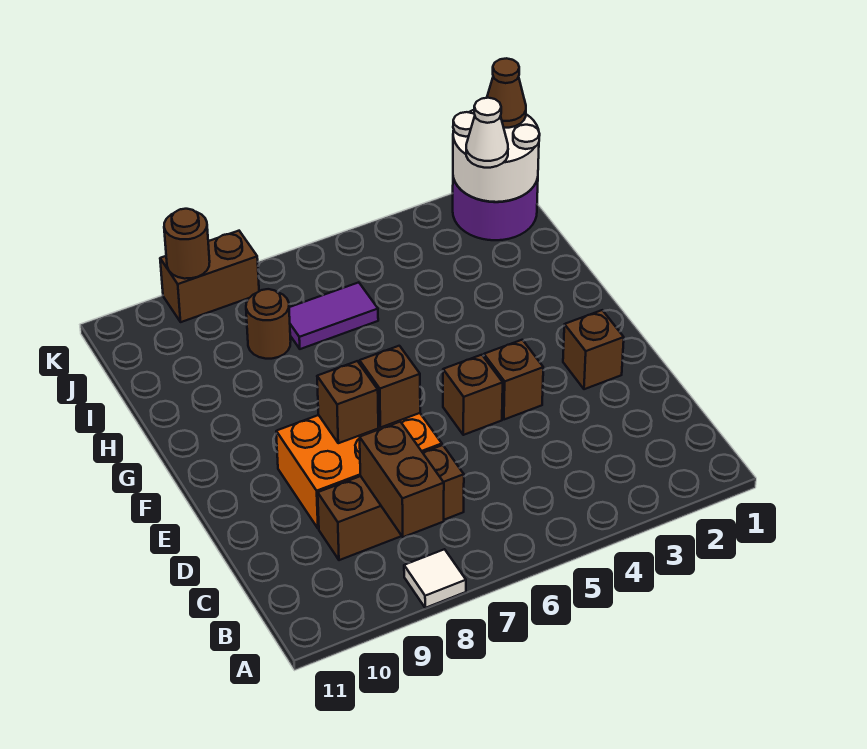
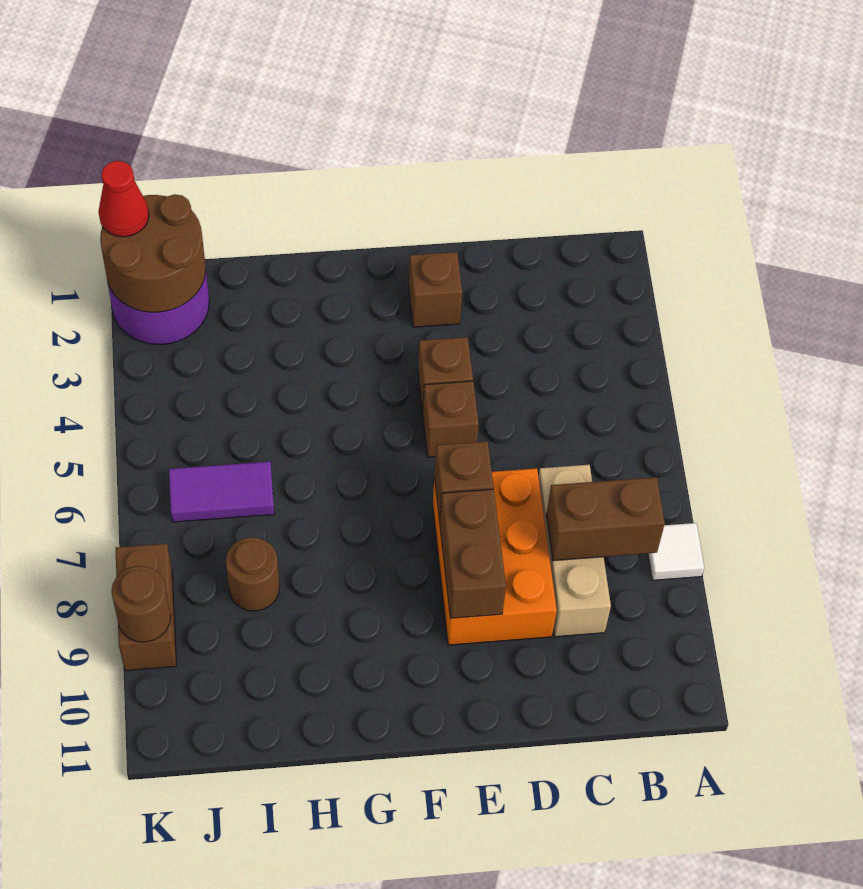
brown 1x3 brick [318,445,464,560] -> tan 1x3 brick [539,465,611,637]
brown 1x1 brick [317,361,378,443] -> brown 1x2 brick [440,489,506,618]
purple 1x2 tile [289,282,378,349] -> purple 1x2 tile turned to [169,462,274,522]
white 2x2 round brick [453,110,540,202] -> brown 2x2 round brick [100,194,206,312]
white 1x1 cone [466,98,508,168] -> none
brown 1x1 cone [487,58,526,128] -> red 1x1 cone [98,161,149,237]

